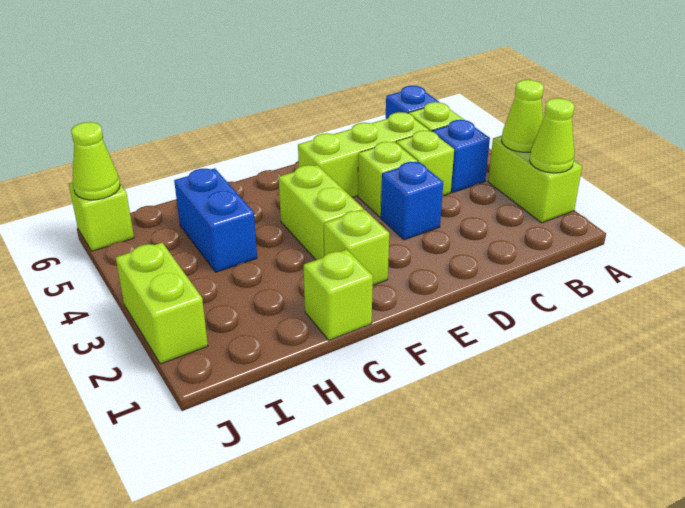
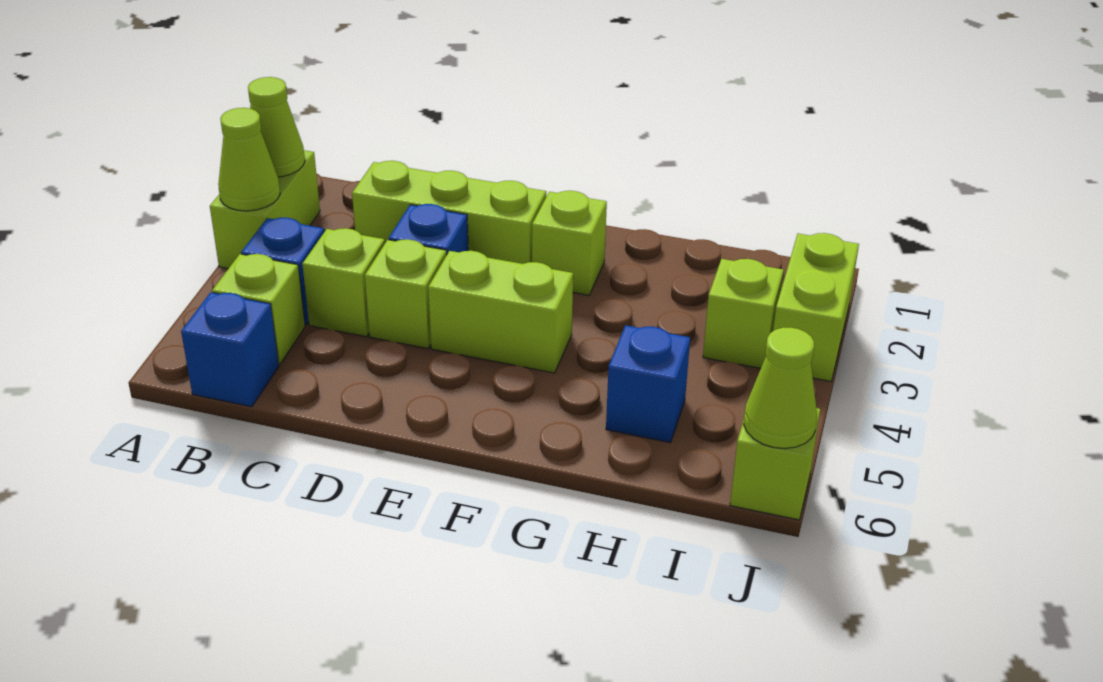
lime 1x3 brick [298,112,429,197] -> lime 1x3 brick moved to [352,161,546,264]
lime 1x2 brick [279,165,363,260] -> lime 1x2 brick turned to [428,251,573,373]
lime 1x1 brick [304,250,373,340] -> lime 1x1 brick moved to [703,259,784,368]
blue 1x2 brick [174,168,257,272] -> blue 1x1 brick [606,325,690,443]

